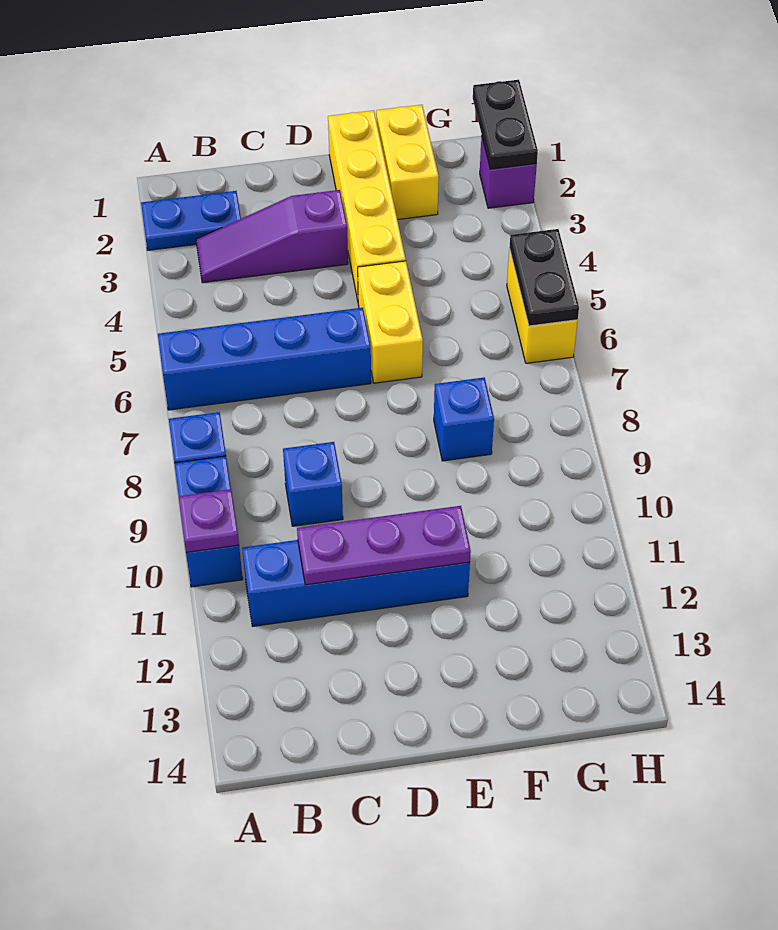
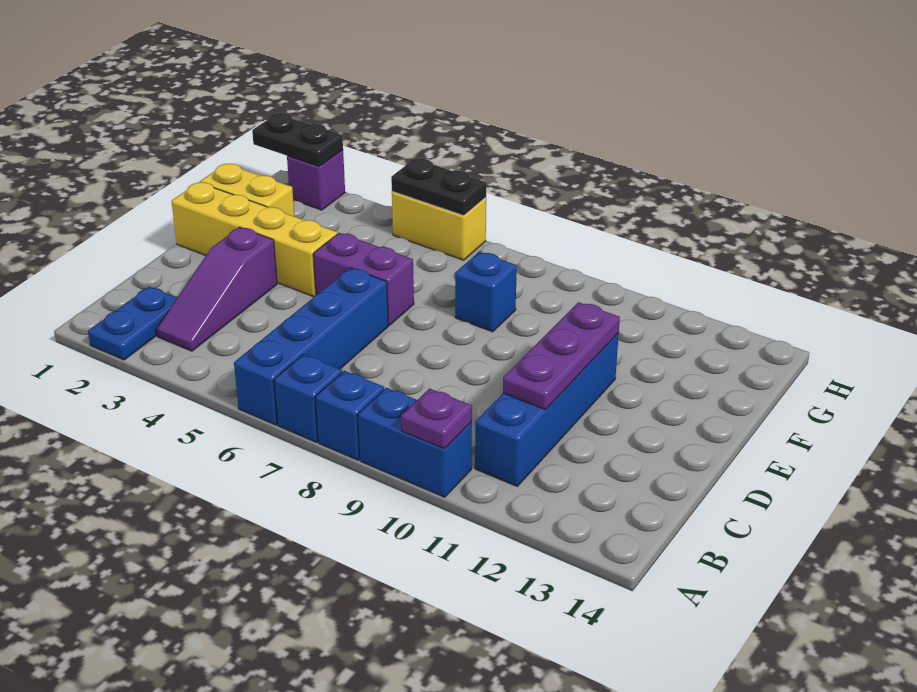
blue 1x1 brick [283,442,343,526] -> blue 1x1 brick moved to [274,354,342,442]
yellow 1x2 brick [358,261,423,383] -> purple 1x2 brick [314,233,414,325]

